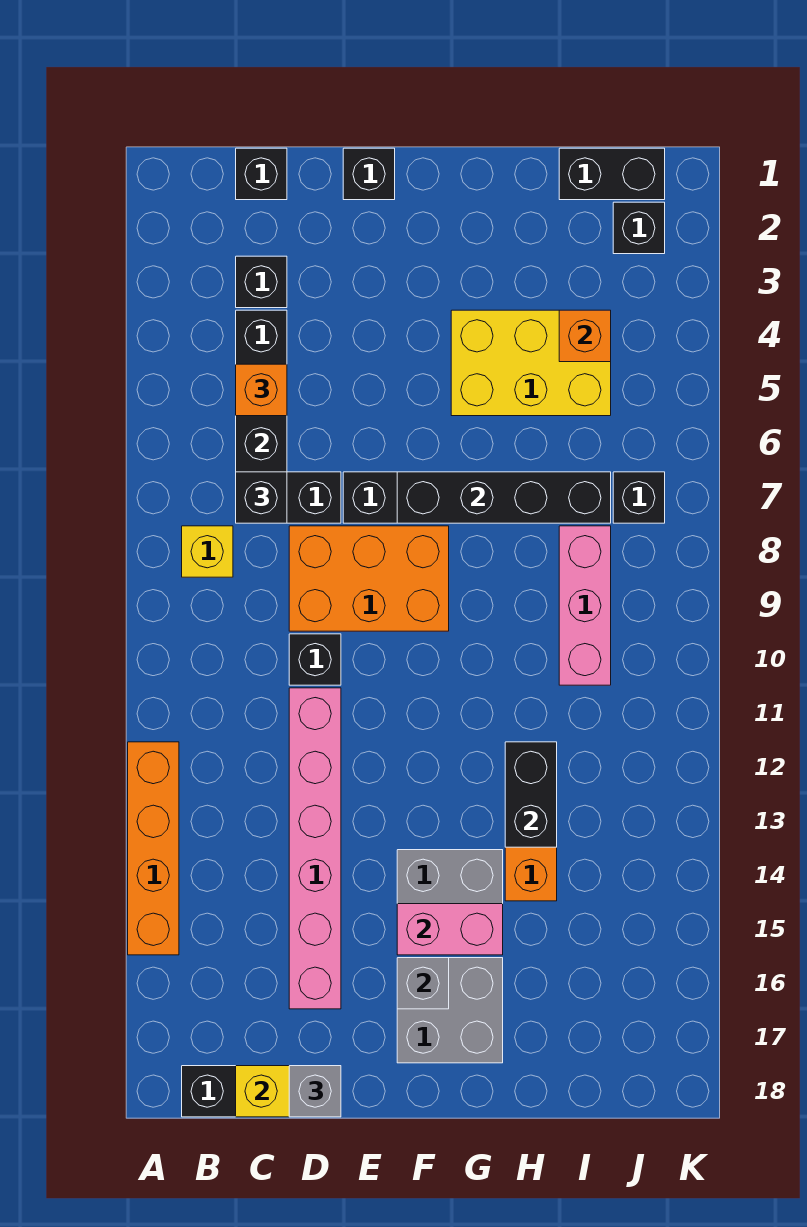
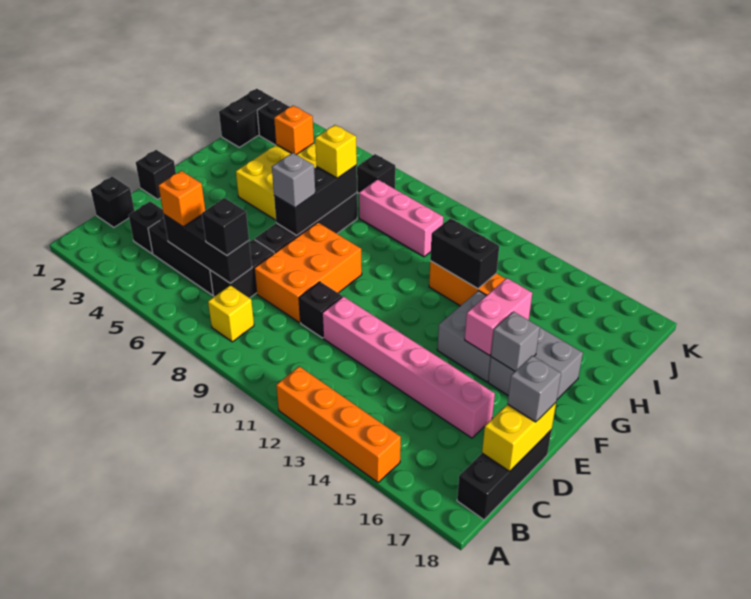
black 1x4 brick [397,472,611,523] -> black 1x3 brick [274,165,357,235]
none -> grey 1x1 brick [272,153,315,208]
none -> yellow 1x1 brick [315,125,357,178]

